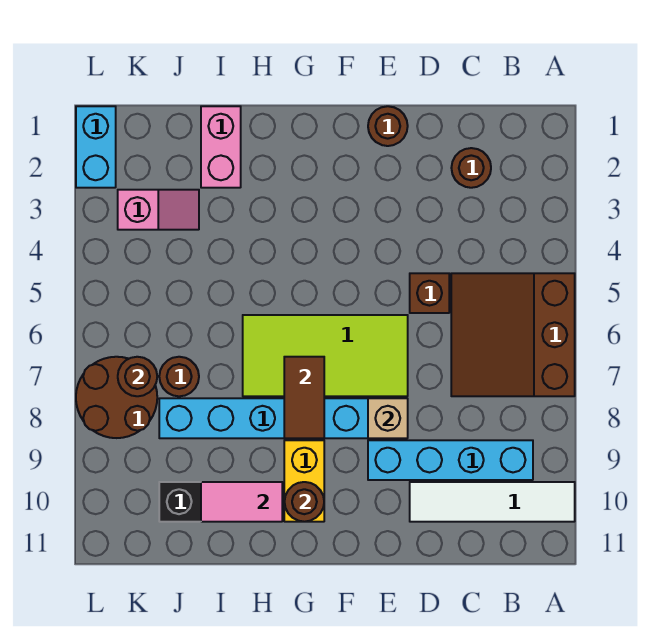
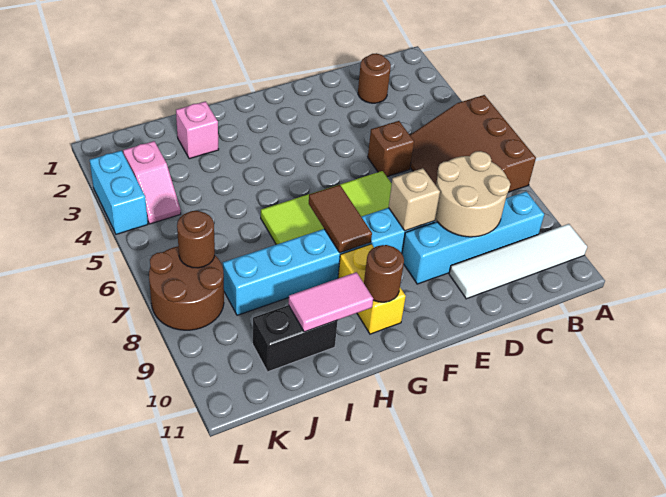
none -> tan 2x2 round brick [435,151,510,237]
brown 1x1 round brick [368,106,408,146] -> none
pink 1x2 brick [201,106,241,188] -> pink 1x1 brick [176,101,219,159]
pink 1x2 slope [118,190,199,230] -> pink 1x2 slope turned to [123,141,181,224]
brown 1x1 round brick [159,357,199,396] -> none
cyan 1x2 brick [76,106,116,188] -> cyan 1x2 brick moved to [90,151,148,234]

